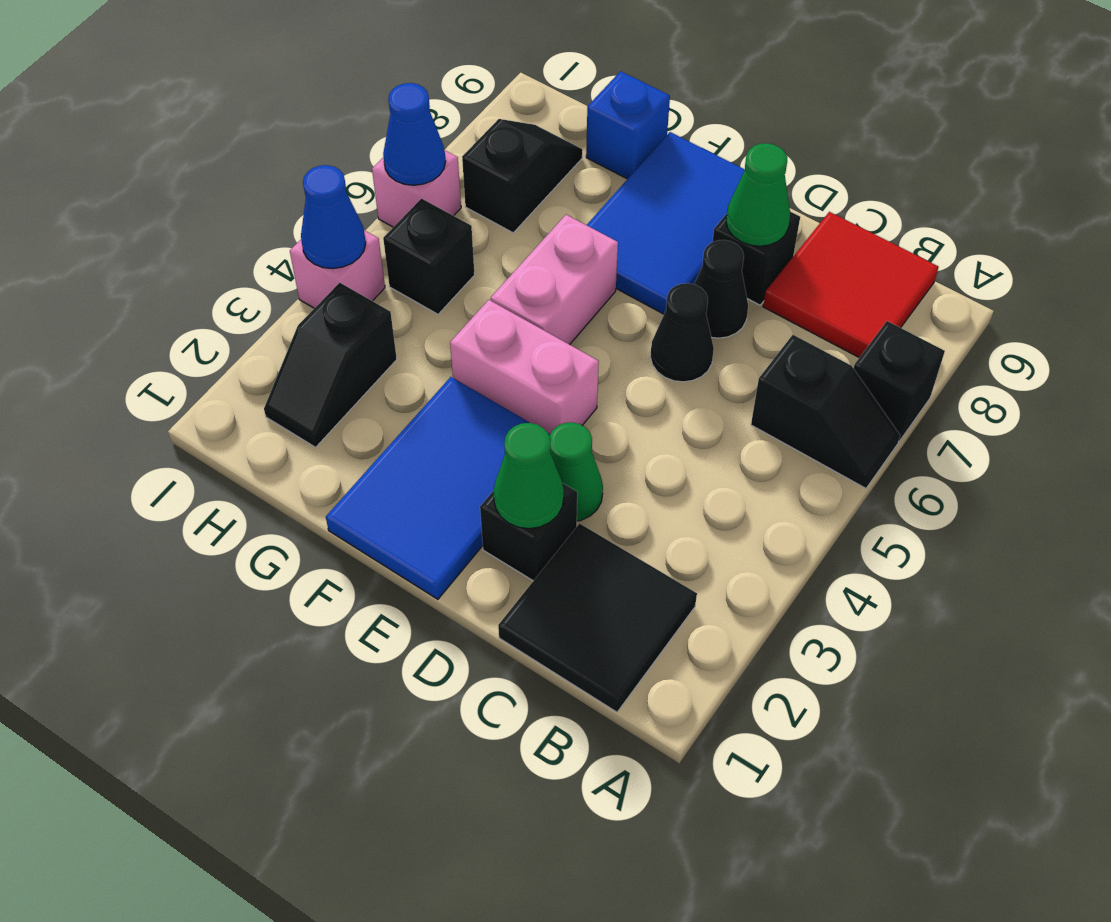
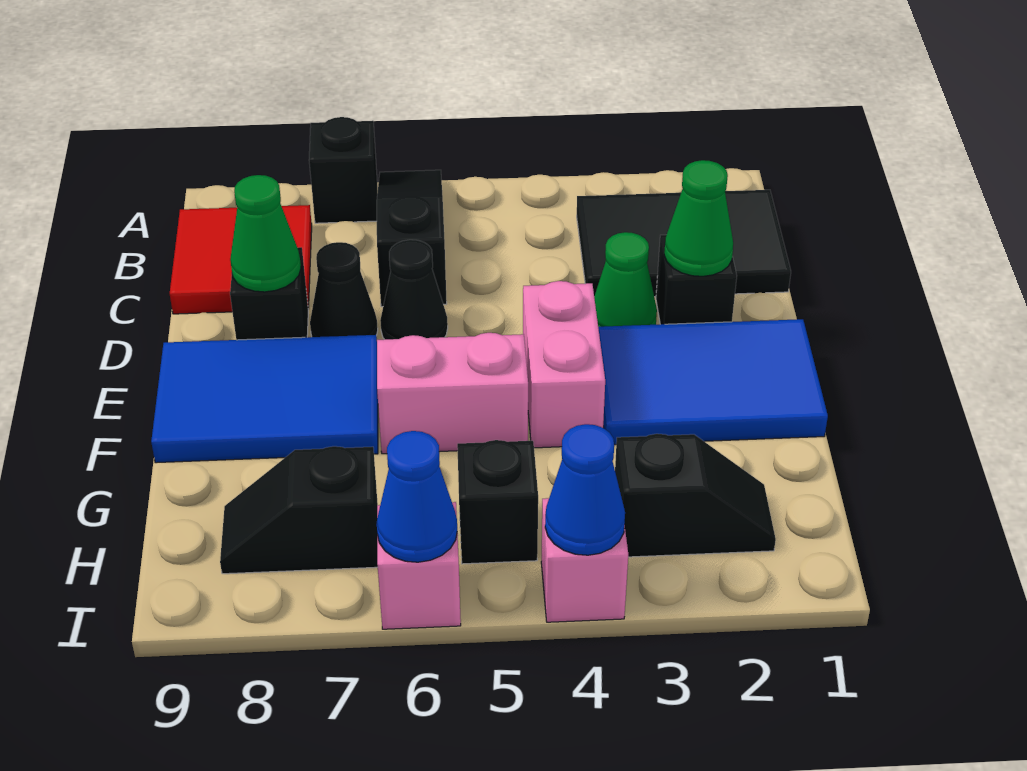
black 1x2 slope [751,335,900,488] -> black 1x3 slope [377,170,447,307]
black 2x2 tile [498,524,697,712] -> black 2x3 tile [577,190,791,297]
blue 1x1 brick [586,71,670,179] -> none

